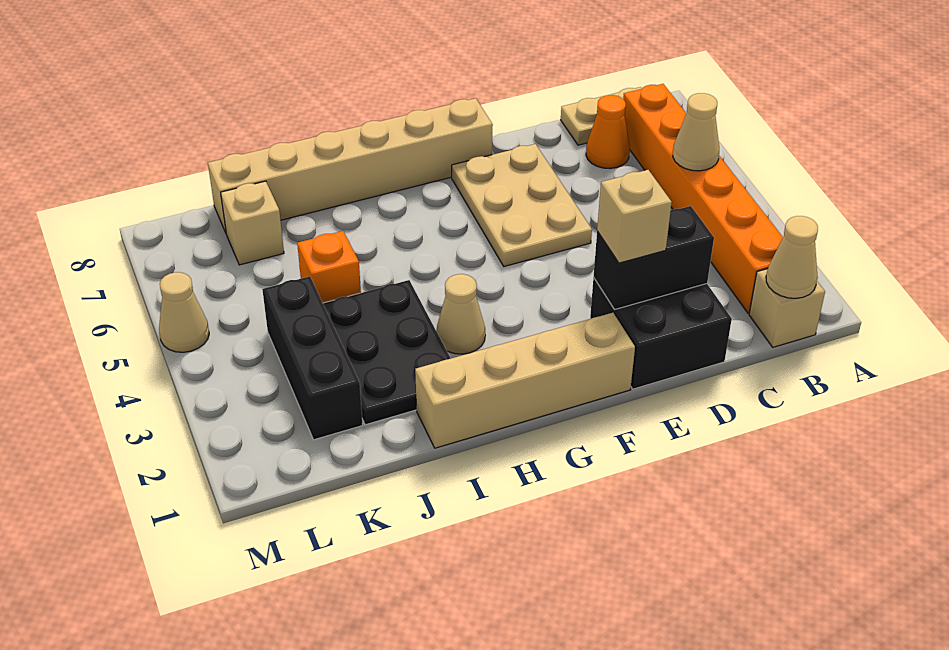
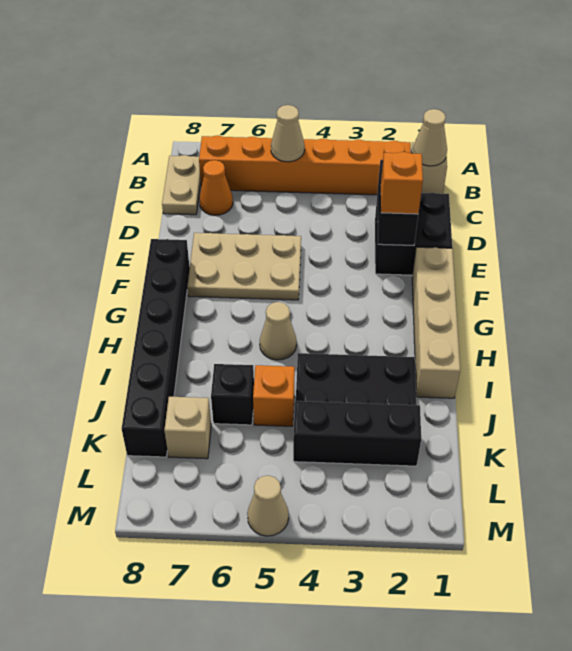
tan 1x1 brick [597,170,672,263] -> orange 1x1 brick [381,152,423,214]
tan 1x6 brick [208,98,493,233] -> black 1x6 brick [122,239,190,457]
tan 1x1 cone [436,274,485,354] -> tan 1x1 cone moved to [260,302,297,360]
none -> black 1x1 brick [211,364,254,425]

